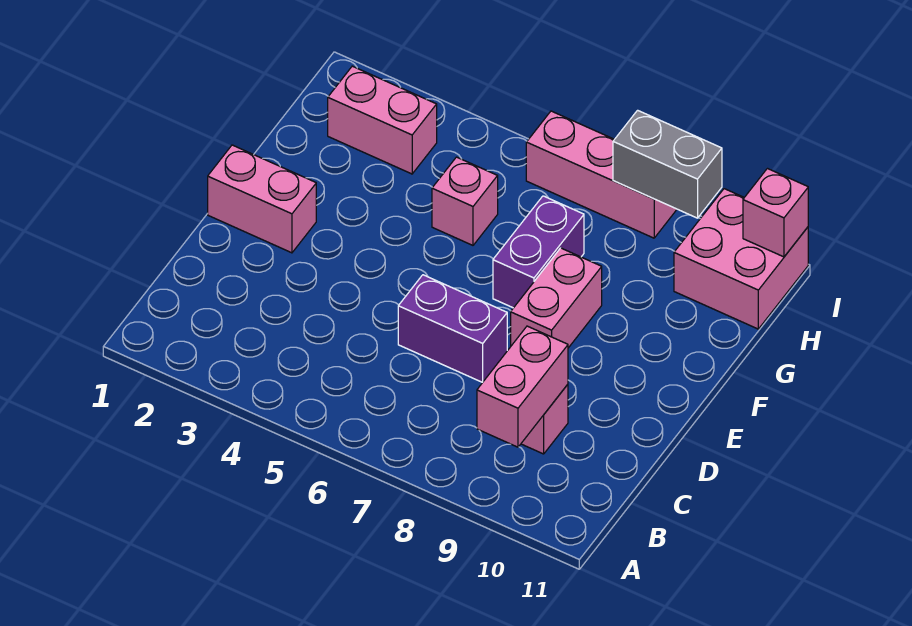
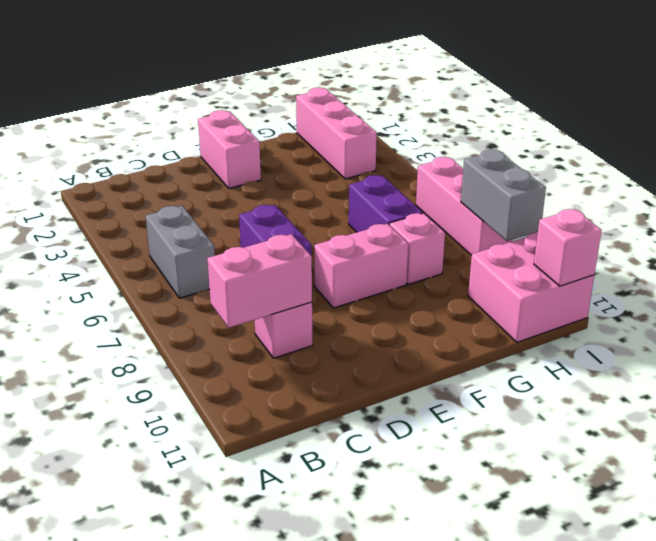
none -> grey 1x2 brick [146,206,215,298]
purple 1x2 brick [493,196,584,308] -> purple 1x2 brick turned to [349,175,423,232]
pink 1x1 brick [432,157,498,245] -> pink 1x1 brick moved to [389,213,445,284]
pink 1x2 brick [328,66,437,174] -> pink 1x3 brick [296,87,377,179]

